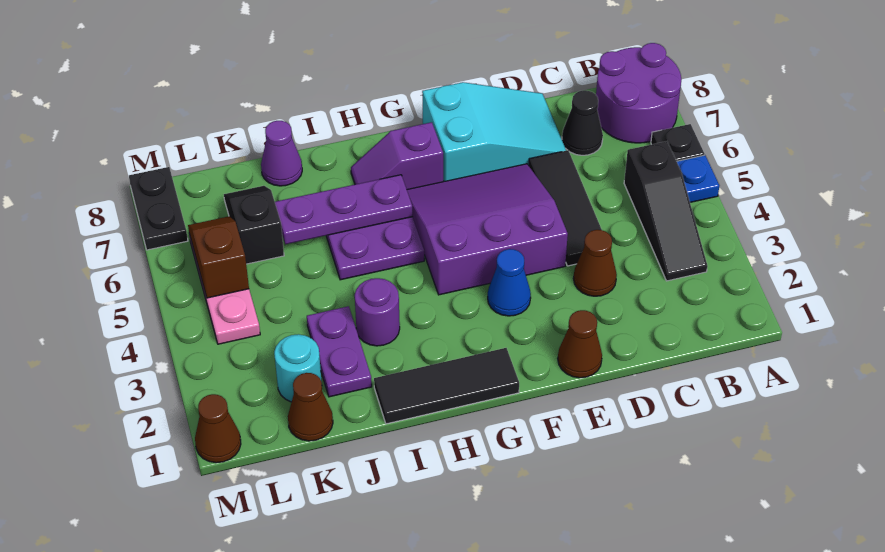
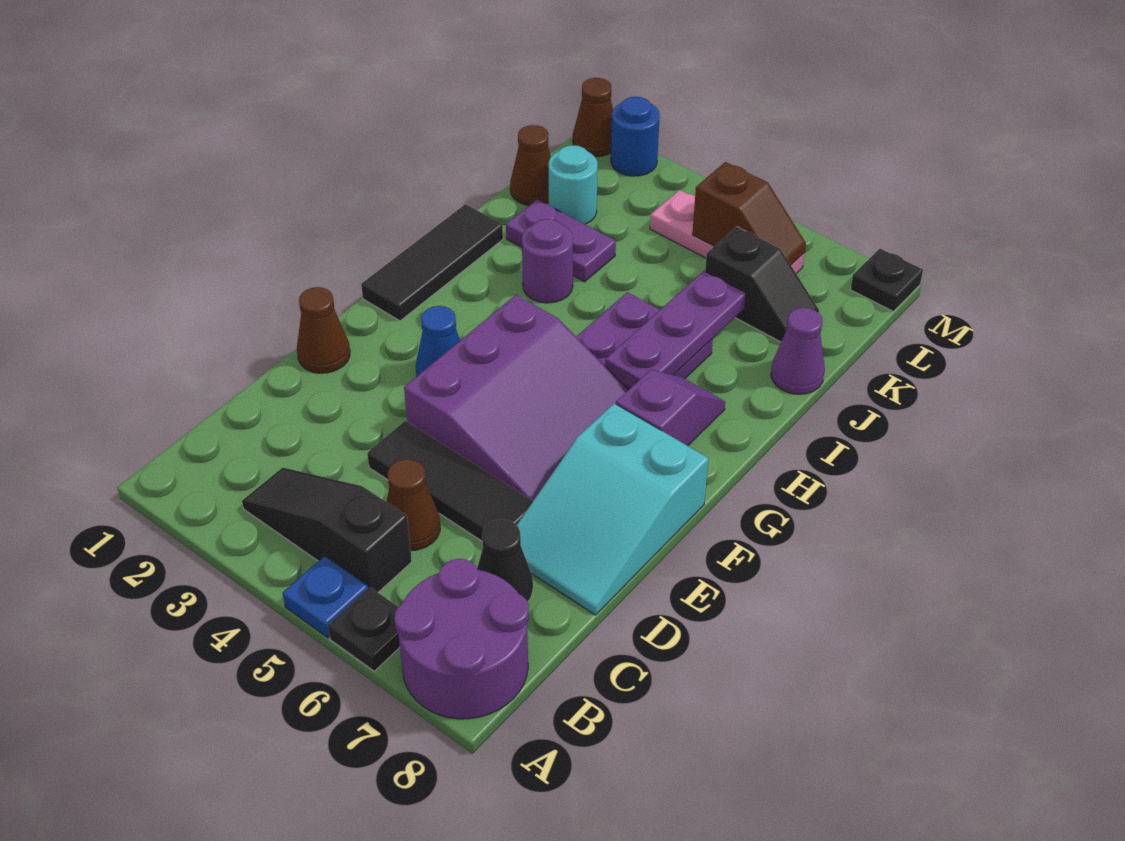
brown 1x1 cone [573,230,617,296] -> brown 1x1 cone moved to [386,459,440,551]
none -> blue 1x1 round brick [611,97,660,176]
black 1x2 plate [129,167,188,250] -> black 1x1 plate [850,249,923,311]

